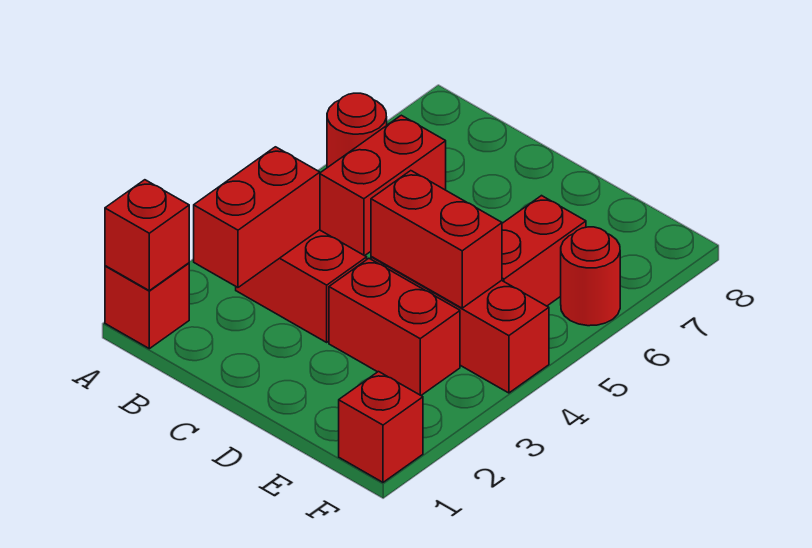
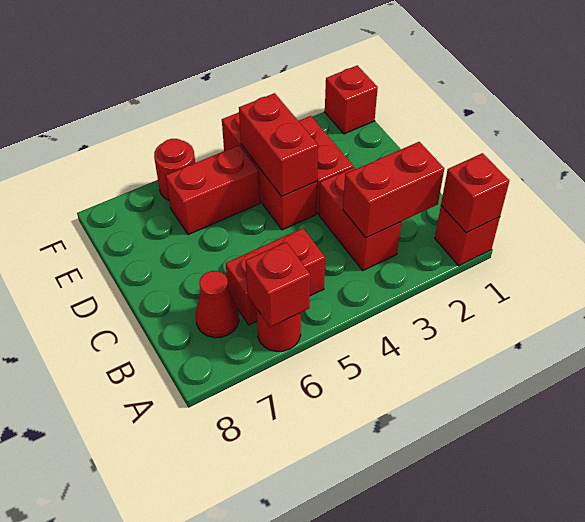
none -> red 1x1 brick [246,242,310,327]
none -> red 1x1 cone [196,271,239,338]

